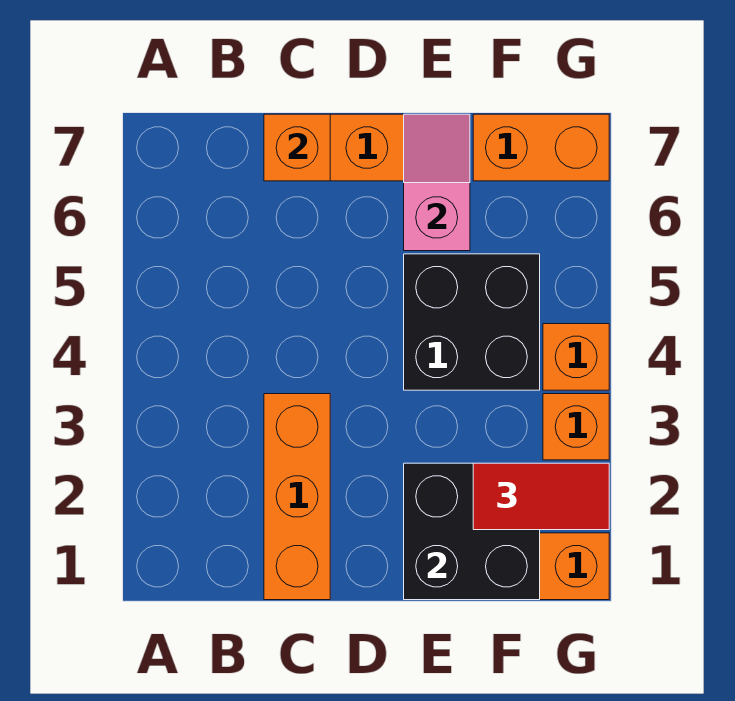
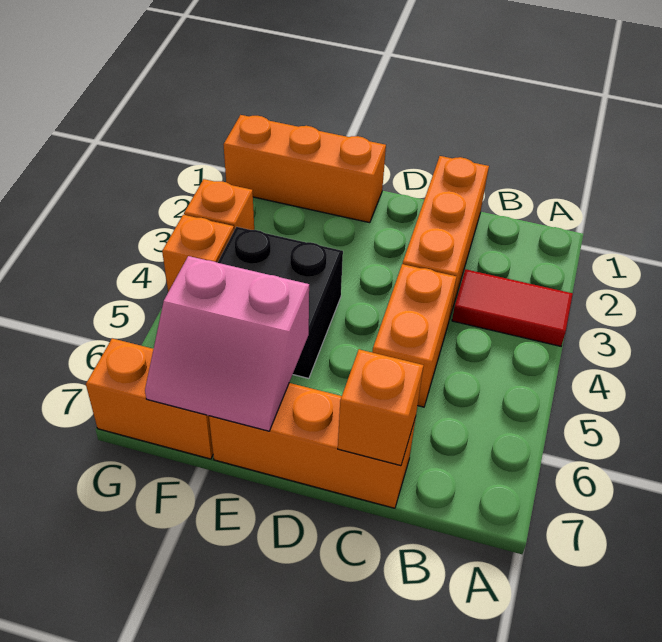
none -> orange 1x2 brick [372,264,456,407]
black 2x2 brick [404,463,540,600] -> none
pink 1x2 slope [404,114,470,251] -> pink 2x2 slope [145,256,309,431]
red 1x2 tile [473,463,609,530] -> red 1x2 tile moved to [452,269,573,346]

